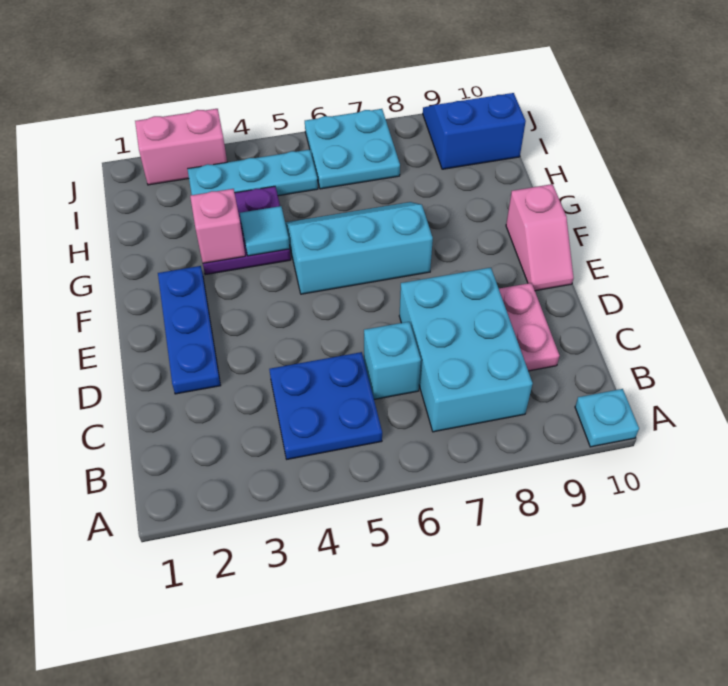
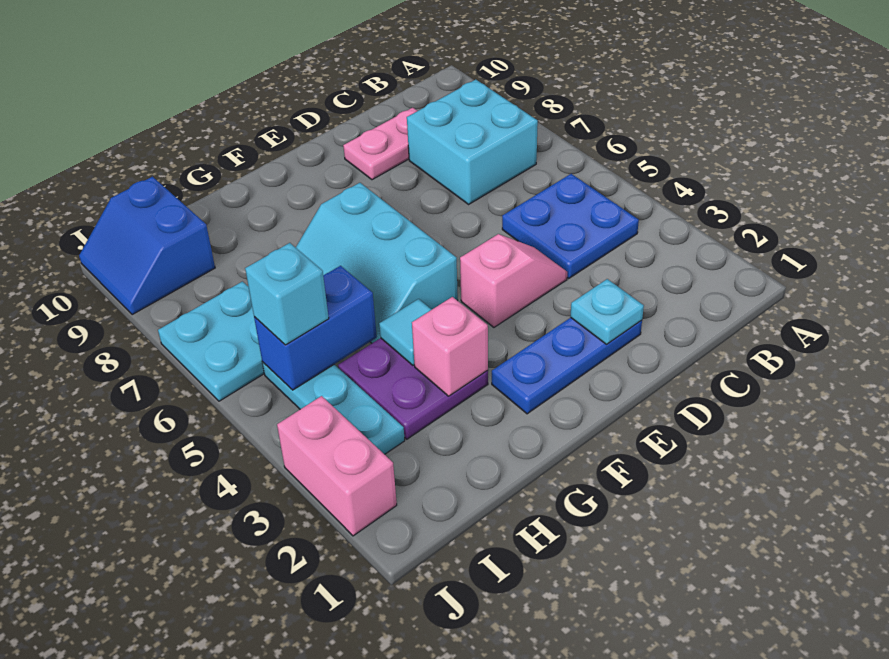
cyan 1x1 plate [575,389,639,447] -> cyan 1x1 plate moved to [570,279,644,344]
cyan 2x3 brick [399,268,533,432] -> cyan 2x2 brick [407,80,538,204]
cyan 1x1 brick [364,322,421,399] -> cyan 1x1 brick moved to [245,243,329,345]
pink 1x2 slope [506,184,574,291] -> pink 1x2 slope moved to [460,234,567,327]
none -> blue 1x2 brick [254,266,377,390]

